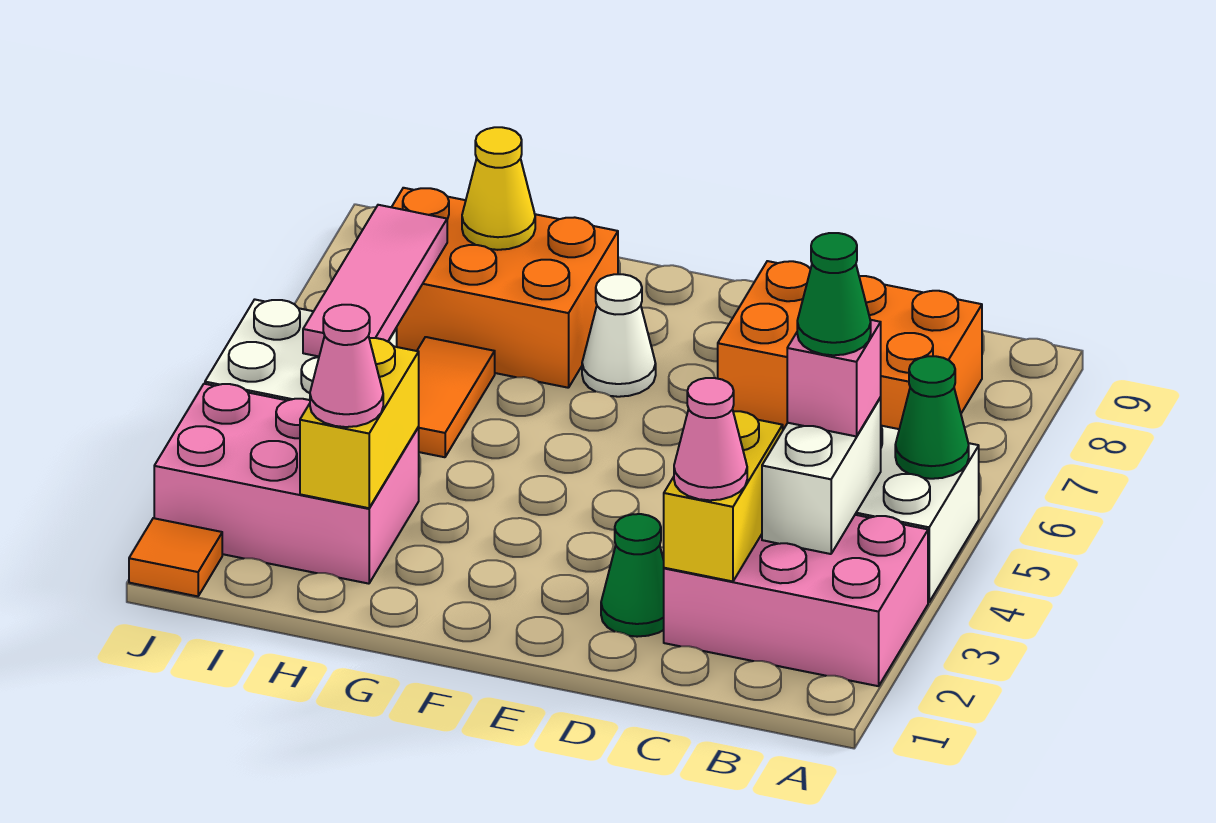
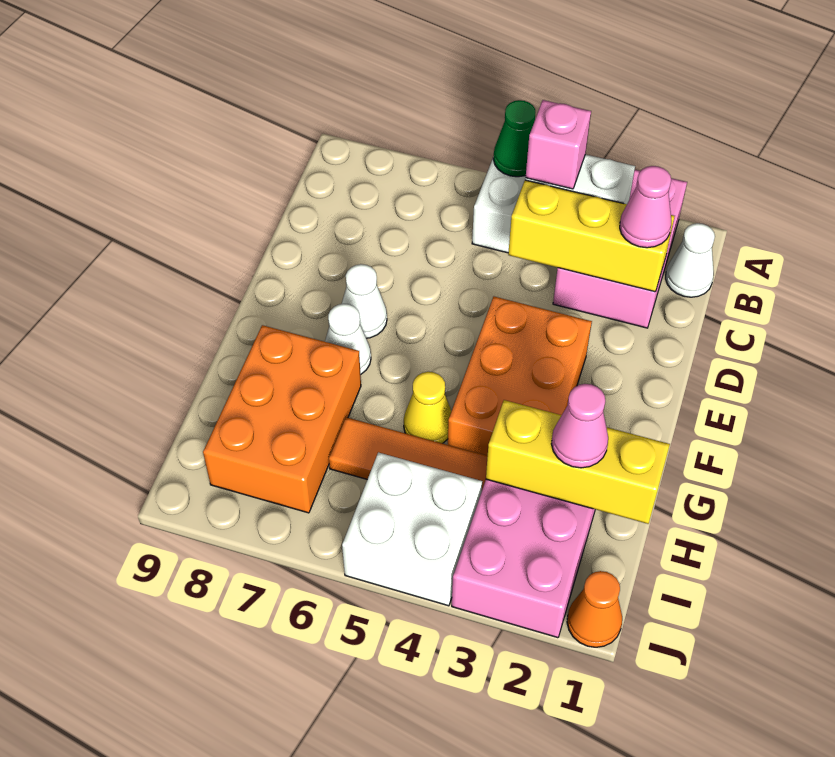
none -> white 1x1 cone [666,223,715,297]
green 1x1 cone [797,233,871,355] -> none
orange 2x3 brick [718,261,982,430] -> orange 2x3 brick moved to [448,297,592,456]
yellow 1x2 brick [664,411,783,581] -> yellow 1x3 brick [508,180,675,292]
green 1x1 cone [601,514,664,637] -> none
none -> white 1x1 cone [342,264,387,338]
yellow 1x2 brick [300,338,419,508] -> yellow 1x3 brick [486,400,670,524]
orange 1x2 tile [417,337,495,457] -> orange 1x3 tile [329,417,488,489]
yellow 1x1 cone [462,127,535,250] -> yellow 1x1 cone moved to [404,372,451,443]
pink 1x3 tile [303,205,447,356] -> none
orange 1x1 tile [129,518,222,596] -> orange 1x1 cone [567,571,622,647]

